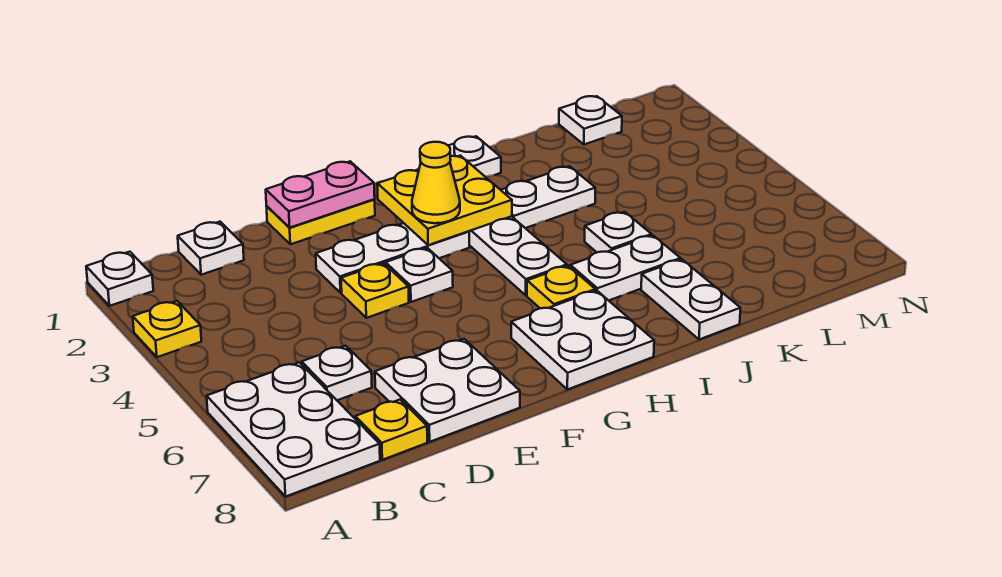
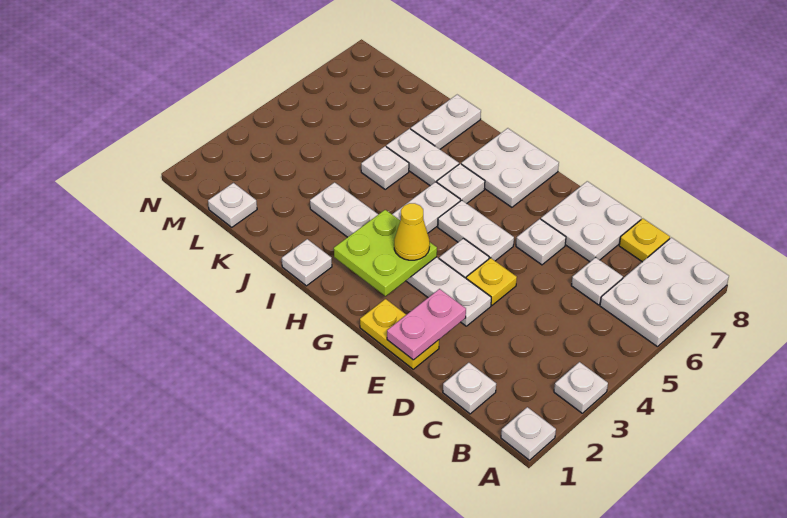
yellow 1x1 plate [133,301,201,357] -> white 1x1 plate [554,362,608,413]
pink 1x2 plate [266,161,375,227] -> pink 1x2 plate turned to [387,289,466,360]
none -> white 1x1 plate [516,219,566,265]
none -> white 1x2 plate [438,200,514,261]
yellow 2x2 plate [377,156,512,245] -> lime 2x2 plate [334,210,437,296]
yellow 1x1 plate [527,266,595,308] -> white 1x1 plate [437,164,485,204]

